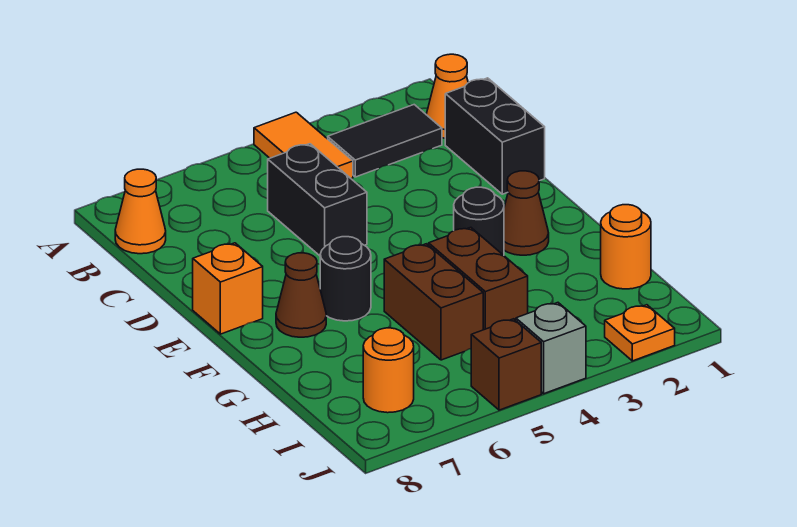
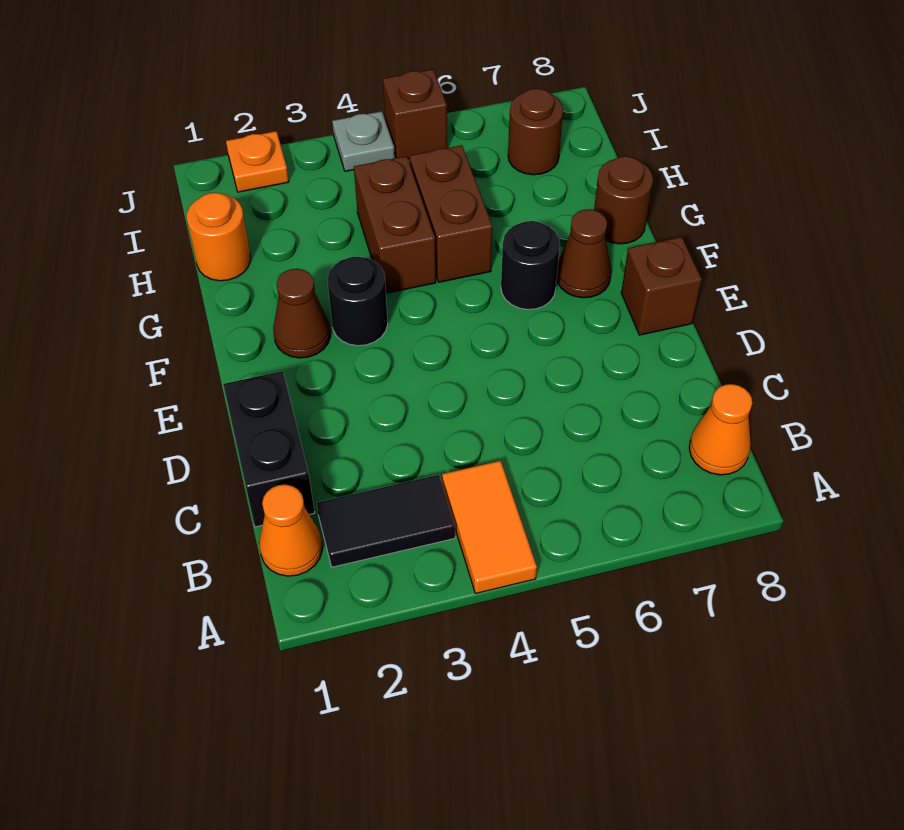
black 1x2 brick [268,144,367,256] -> none
orange 1x1 brick [193,243,263,334] -> brown 1x1 brick [621,237,702,335]
none -> brown 1x1 round brick [594,156,653,244]
orange 1x1 round brick [363,328,414,413] -> brown 1x1 round brick [508,88,563,175]
grey 1x1 brick [516,303,586,394] -> grey 1x1 plate [332,111,395,171]

